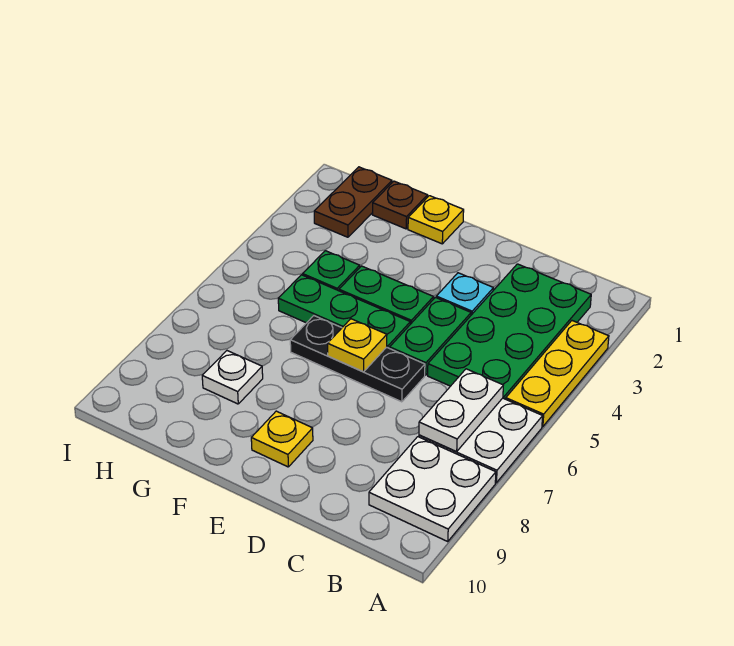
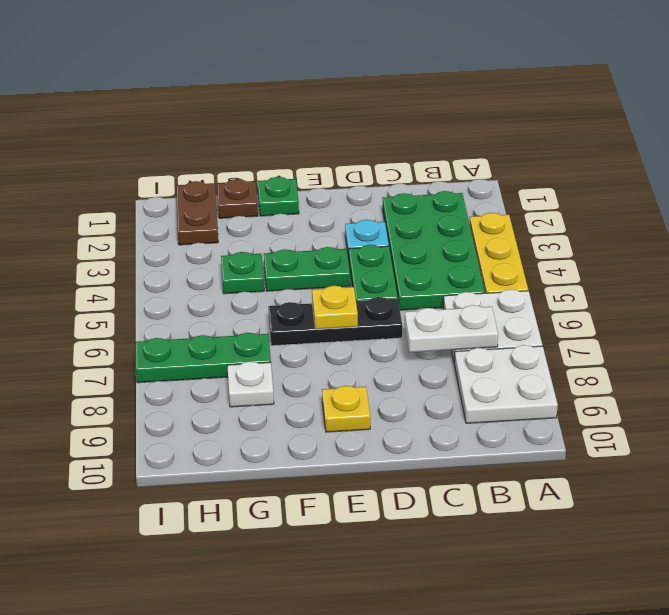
white 1x2 plate [419,369,503,452] -> white 1x2 plate turned to [405,305,498,352]
green 1x3 plate [278,275,410,348] -> green 1x3 plate moved to [136,333,271,383]
yellow 1x1 plate [408,196,464,244] -> green 1x1 plate [258,177,299,216]

